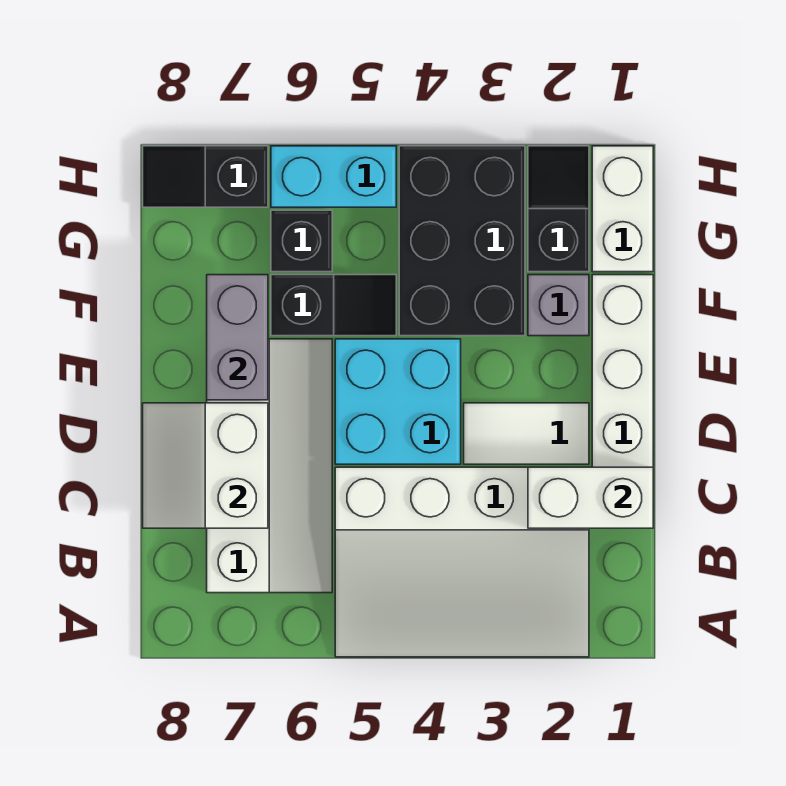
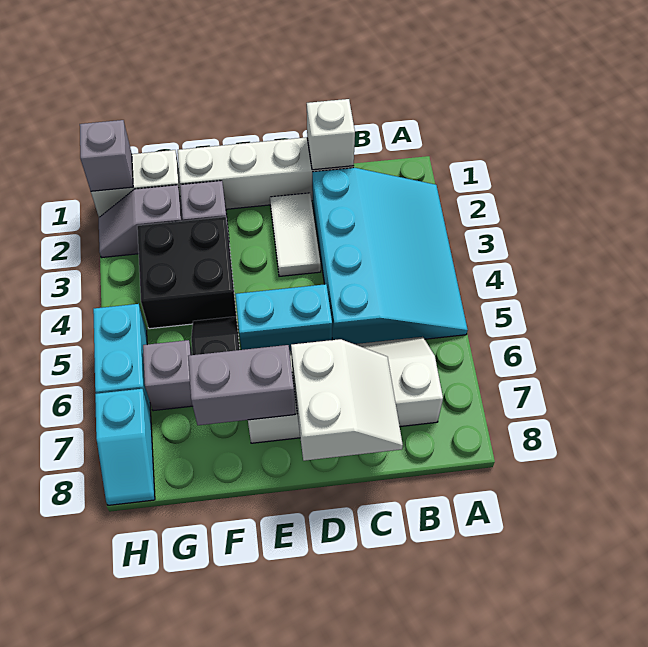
white 3x4 slope [335,467,589,657] -> cyan 3x4 slope [312,168,468,344]
white 1x2 brick [528,467,653,528] -> white 1x1 brick [307,99,355,170]
white 2x2 slope [143,403,268,528] -> white 2x2 slope turned to [291,339,403,461]
cyan 2x2 brick [335,339,461,464] -> cyan 1x2 brick [235,284,332,351]
black 2x3 brick [399,146,525,336] -> black 2x2 brick [137,217,236,329]
black 1x2 slope [528,146,589,272] -> grey 1x2 slope [99,185,183,258]
black 1x1 brick [271,210,332,272] -> grey 1x1 brick [143,340,193,411]
none -> grey 1x1 brick [80,120,133,191]
black 1x2 slope [143,146,268,207] -> cyan 1x2 slope [95,389,155,505]

